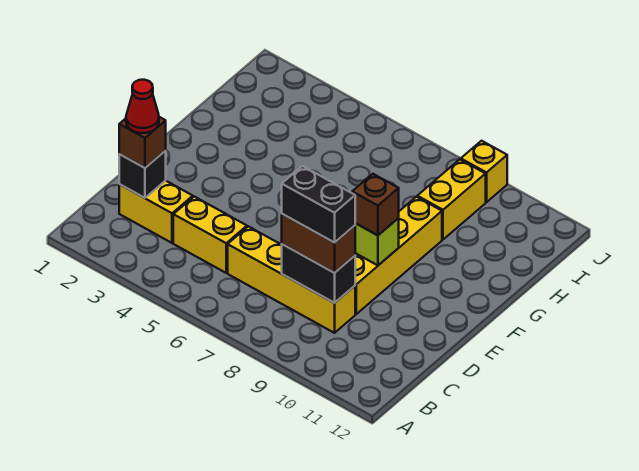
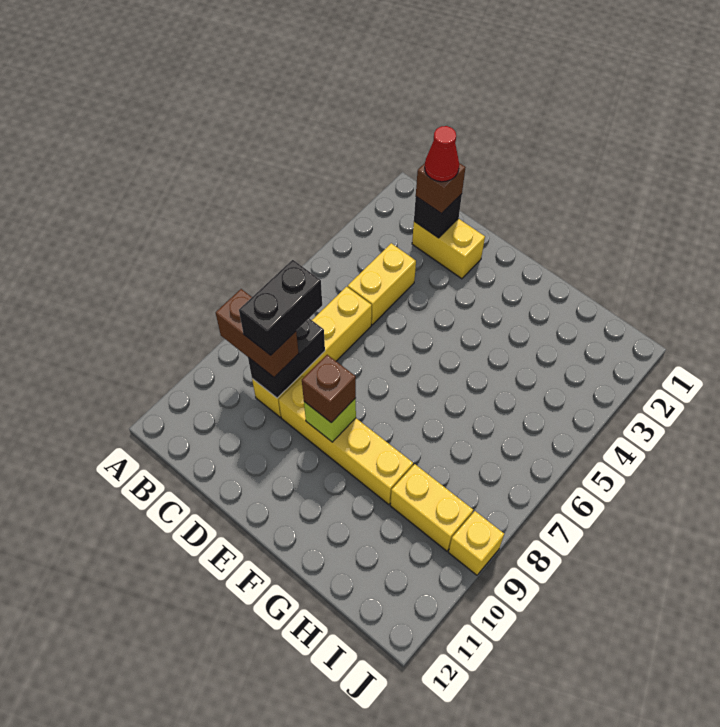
yellow 1x2 brick [119,181,193,243] -> yellow 1x2 brick turned to [412,218,485,279]
brown 1x2 brick [282,214,355,273] -> brown 1x2 brick turned to [216,289,299,377]

